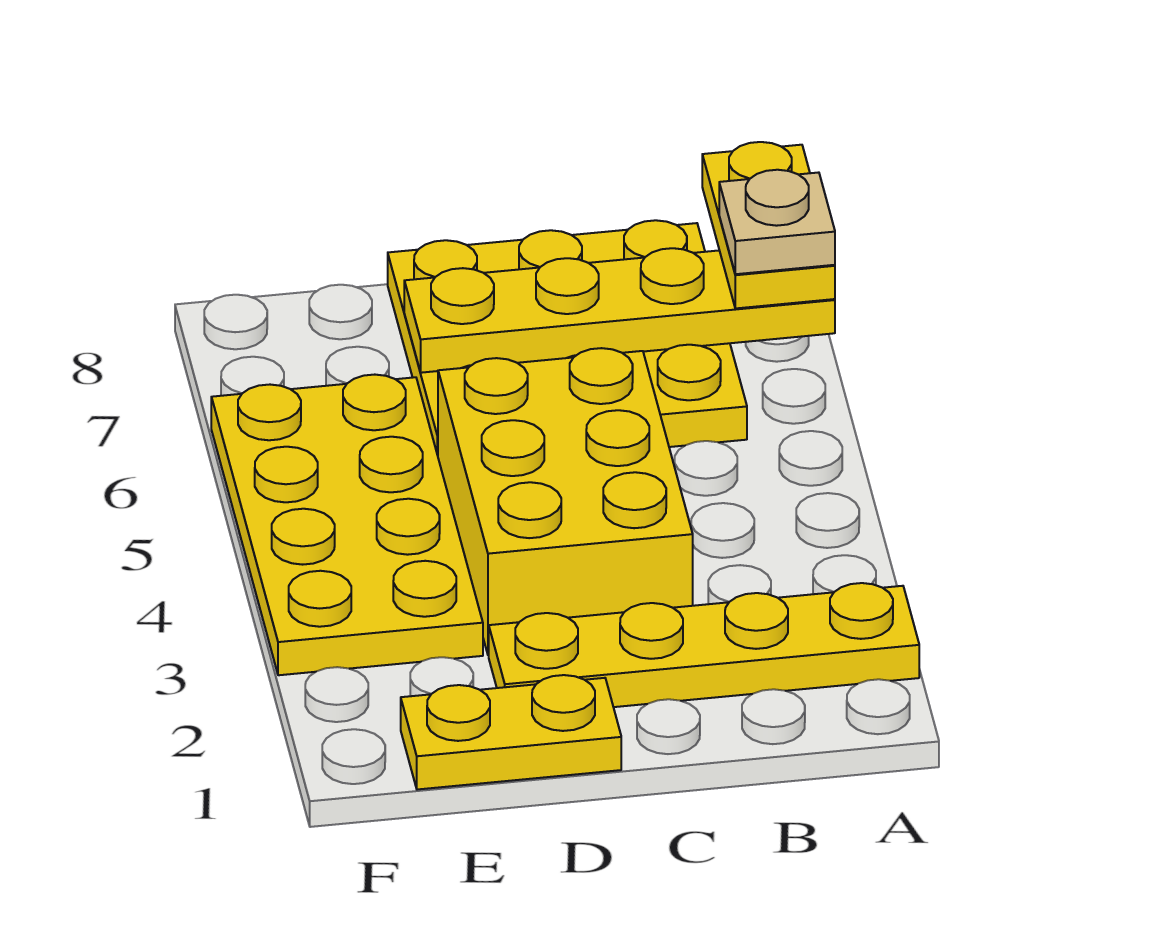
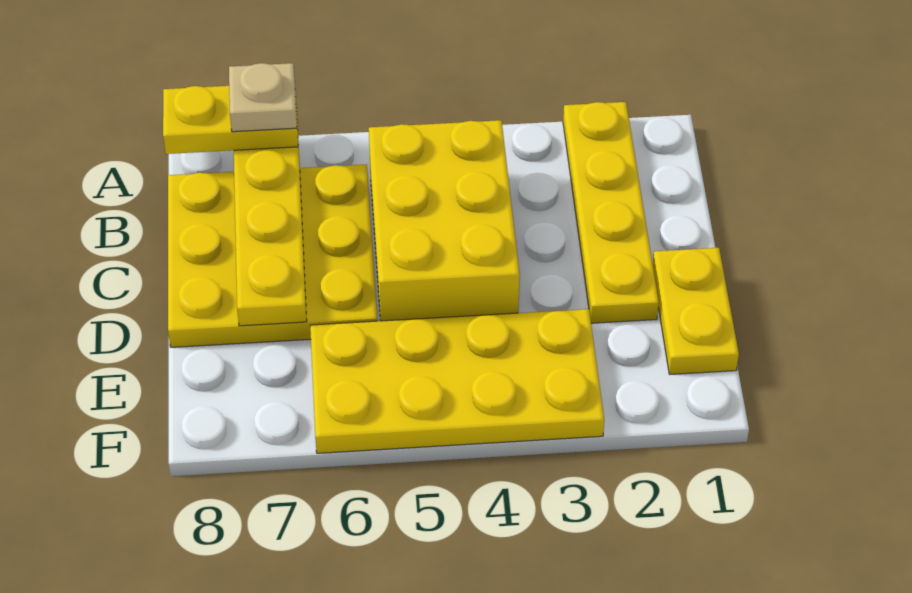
yellow 2x3 brick [438,348,693,655] -> yellow 2x3 brick turned to [369,120,520,321]

